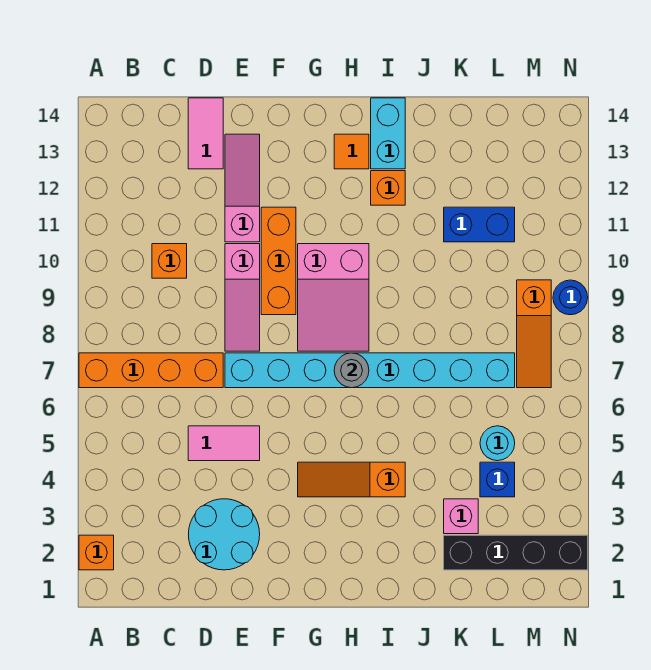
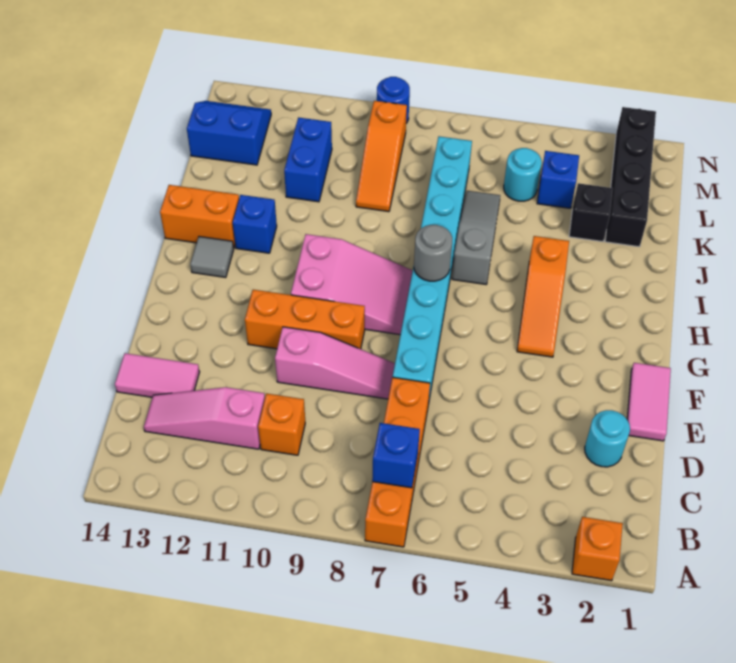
none -> blue 1x1 brick [372,423,420,488]
cyan 2x2 round brick [188,499,260,570] -> cyan 1x1 round brick [585,410,630,467]
pink 1x2 tile [188,426,260,461] -> pink 1x2 tile moved to [627,363,671,441]
pink 1x3 slope [225,134,260,242] -> pink 1x3 slope moved to [144,387,265,449]
orange 1x1 tile [334,134,369,169] -> grey 1x1 tile [190,237,234,278]
none -> grey 1x3 slope [452,191,500,284]
orange 1x1 brick [371,171,405,205] -> blue 1x1 brick [233,195,277,253]
cyan 1x2 brick [371,98,405,169] -> orange 1x2 brick [160,185,239,248]
pink 1x1 brick [444,499,478,534] -> black 1x1 brick [569,183,613,242]
none -> blue 2x2 slope [187,101,271,165]
orange 1x3 slope [517,280,551,388] -> orange 1x3 slope turned to [356,101,407,212]

